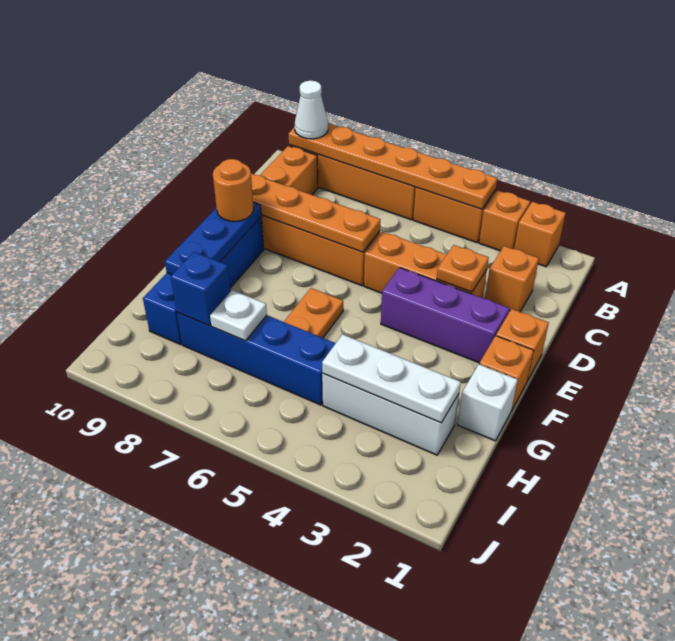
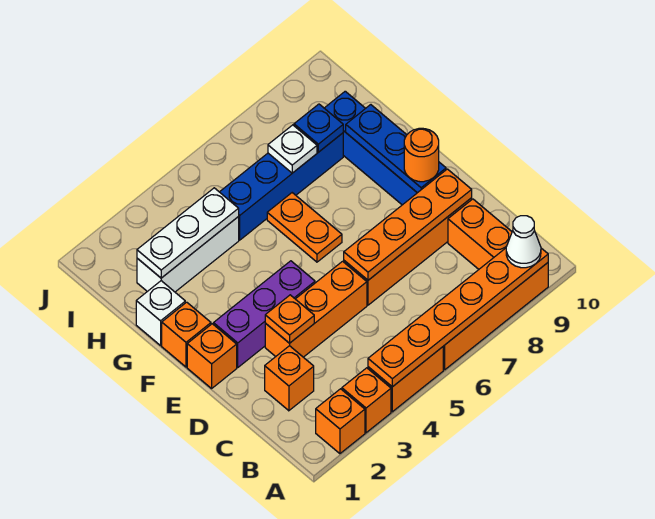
blue 1x1 brick [171,252,231,326] -> blue 1x1 plate [294,104,343,152]

